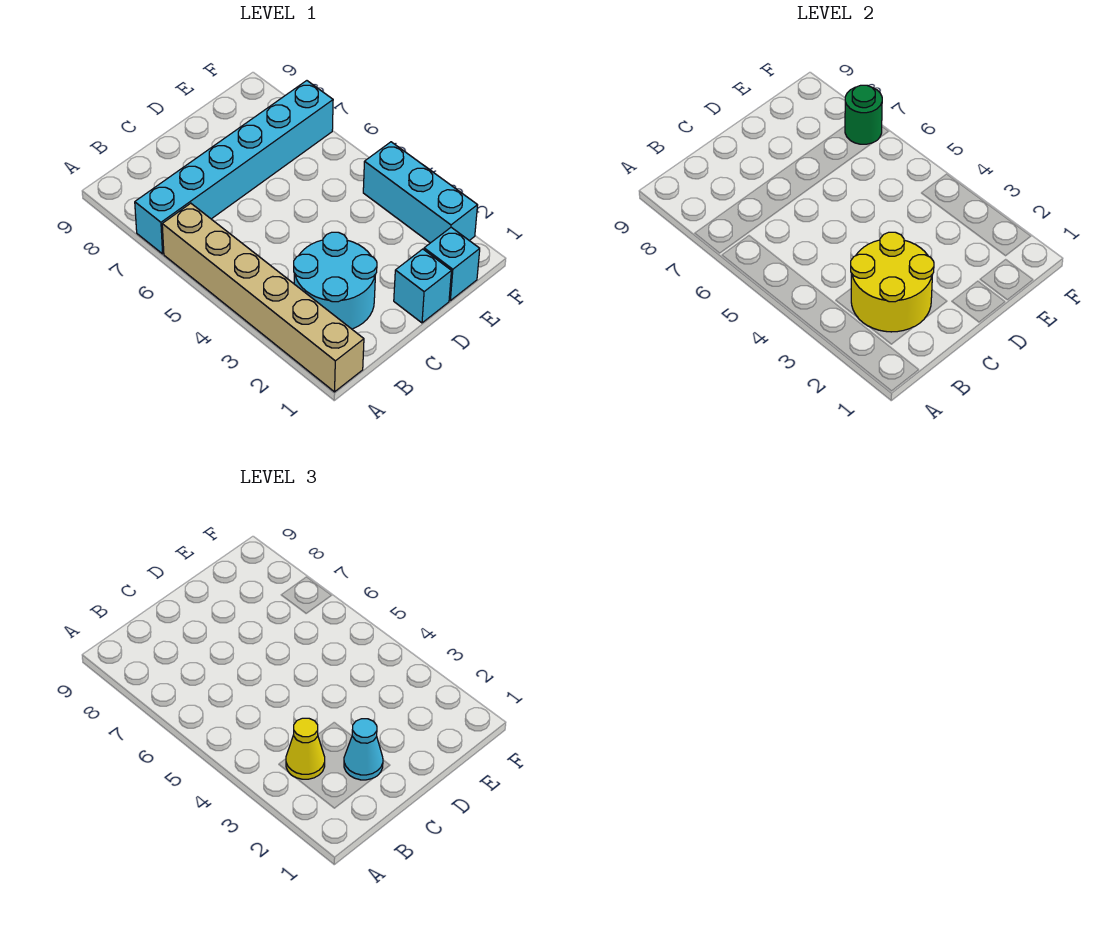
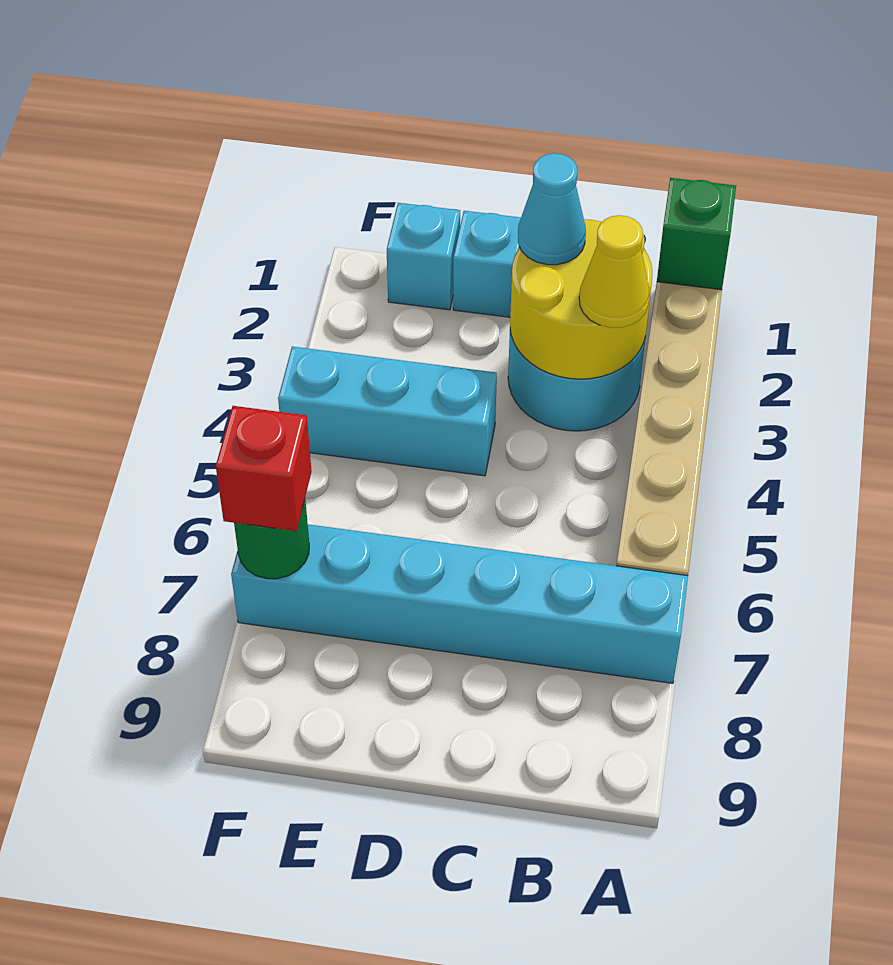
none -> green 1x1 brick [657,178,736,290]
cyan 1x3 brick [363,142,478,243] -> cyan 1x3 brick turned to [278,347,497,476]
none -> red 1x1 brick [216,406,312,531]

